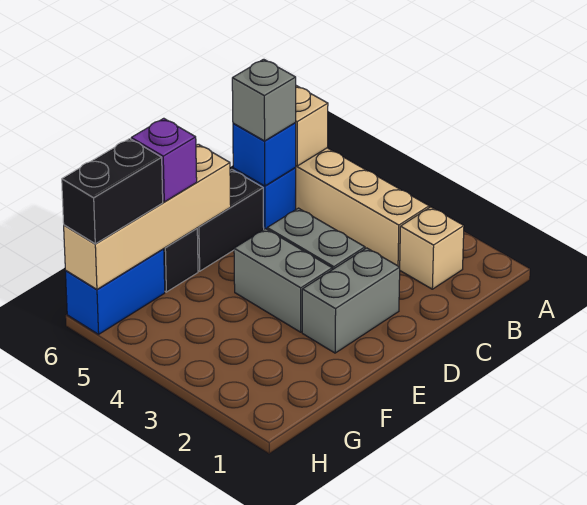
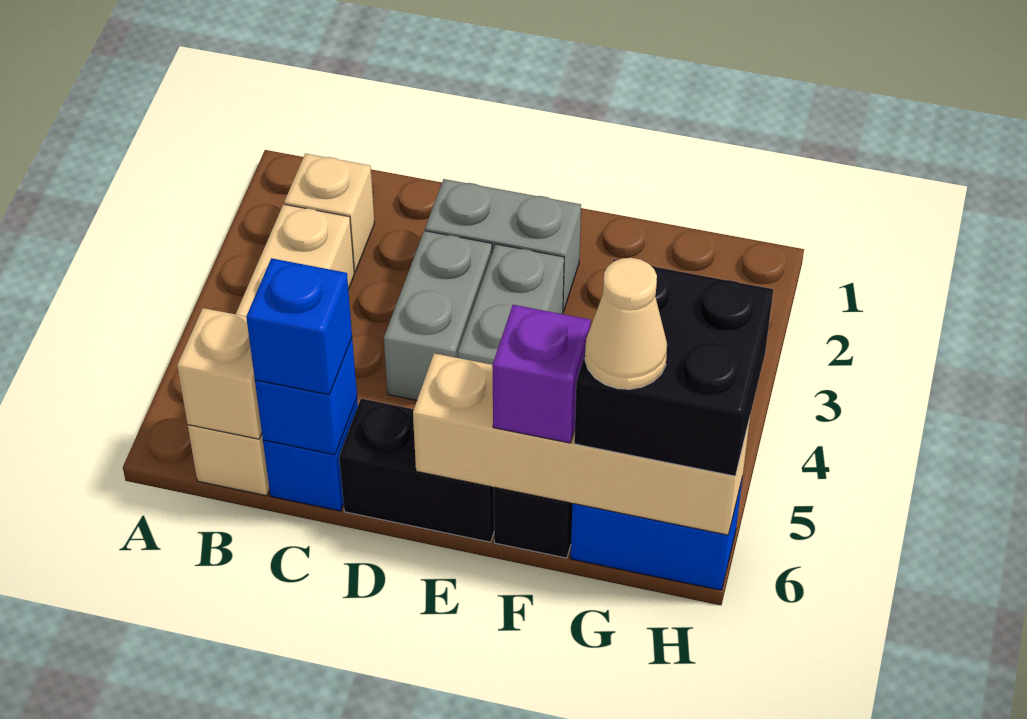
grey 1x1 brick [232,59,296,141] -> blue 1x1 brick [246,258,352,395]
black 1x2 brick [62,139,163,244] -> black 2x2 brick [574,259,773,476]
none -> tan 1x1 cone [585,258,667,389]

